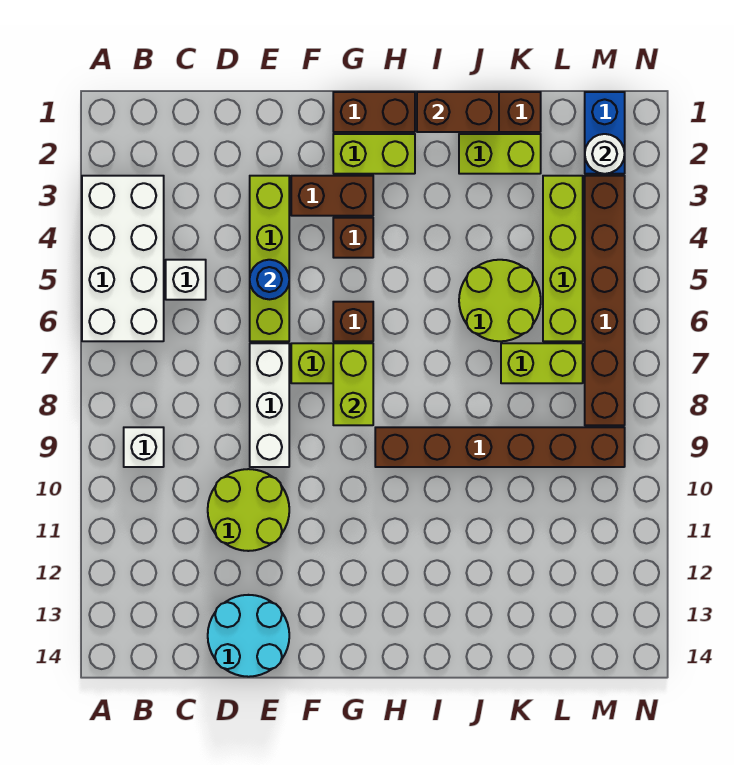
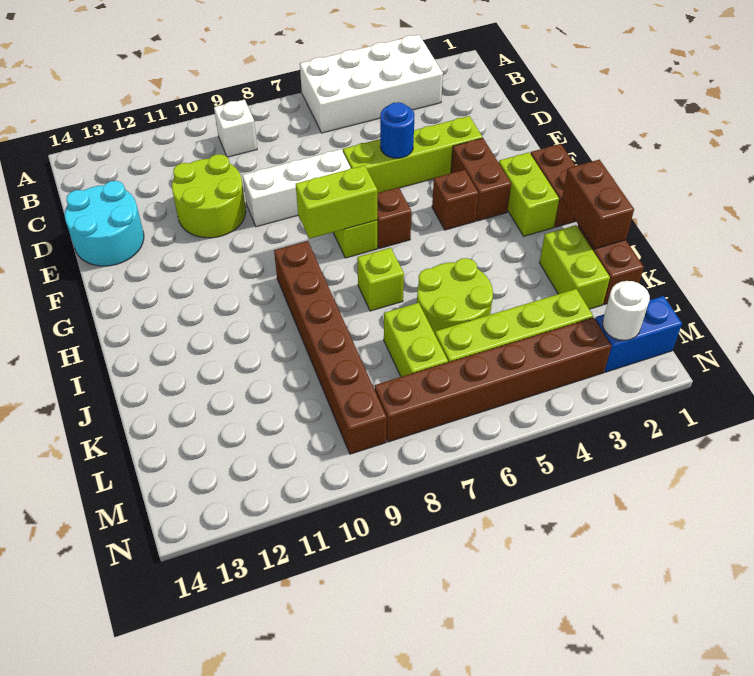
white 1x1 brick [166,260,206,300] -> none
none -> lime 1x1 brick [357,248,404,311]

